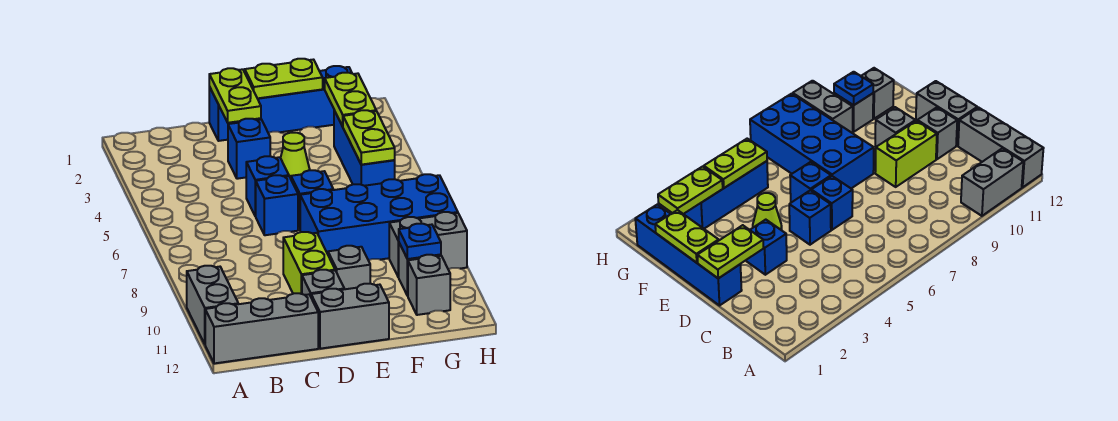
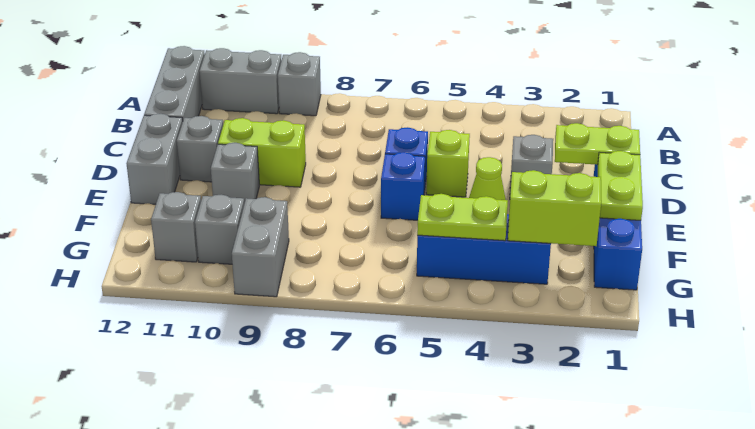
none -> grey 1x1 brick [278,52,321,116]
blue 1x1 brick [228,119,270,179] -> grey 1x1 brick [510,135,553,194]
blue 1x1 brick [246,156,289,216] -> lime 1x1 brick [426,130,470,197]
blue 2x4 brick [300,174,458,260] -> none
lime 1x2 plate [325,73,376,126] -> lime 1x2 brick [508,170,601,246]
blue 1x1 plate [399,224,441,259] -> none

